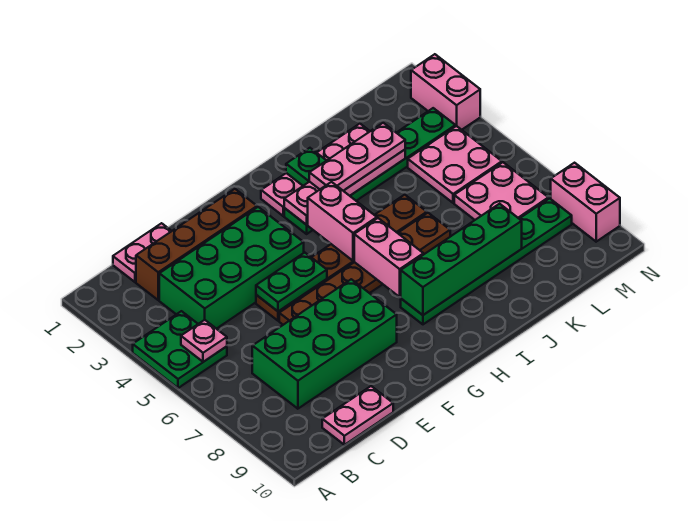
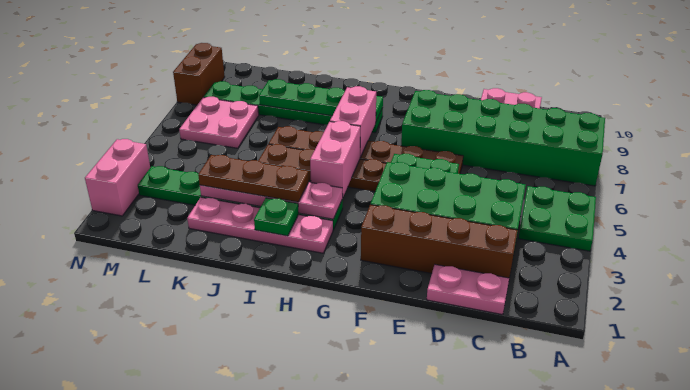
pink 1x1 plate [181,320,227,362] -> none
green 2x4 brick [252,279,397,409] -> green 2x6 brick [401,90,605,186]
green 1x4 brick [401,204,522,315] -> green 1x4 plate [259,79,383,121]
pink 1x3 plate [309,123,405,191] -> brown 1x3 plate [198,155,309,202]
pink 2x2 plate [408,126,502,203] -> none
pink 1x2 brick [551,163,620,242] -> brown 1x2 brick [173,43,225,105]

